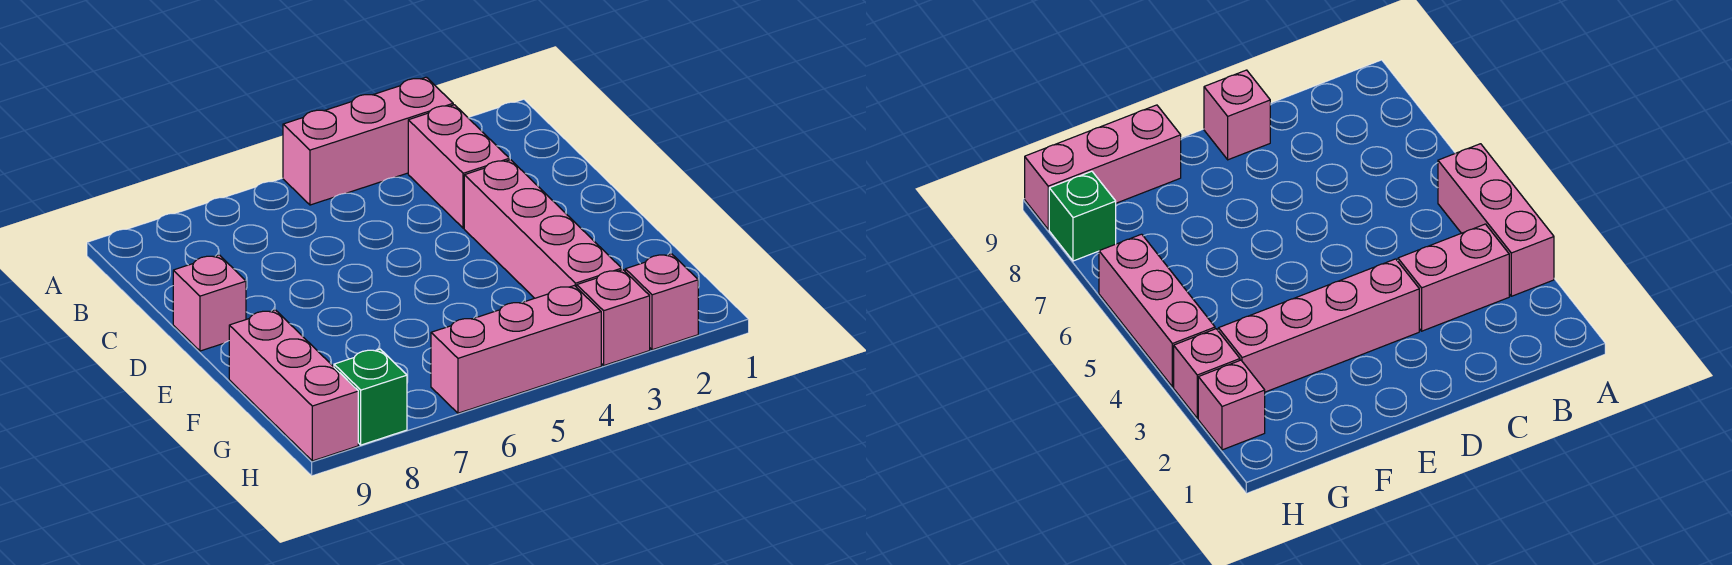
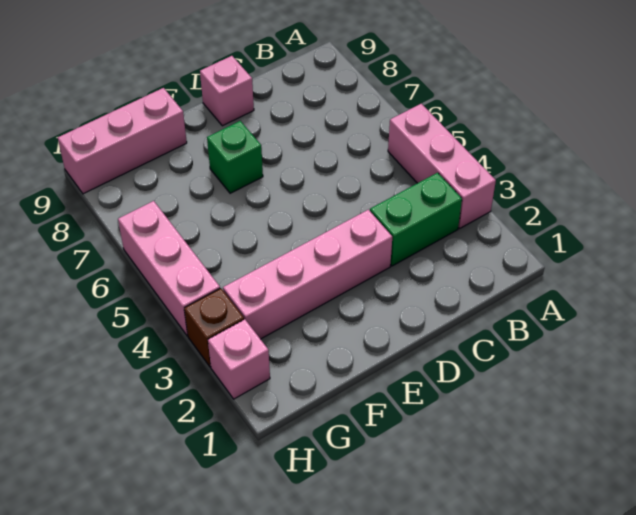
pink 1x2 brick [408,105,509,228] -> green 1x2 brick [370,173,462,266]
pink 1x1 brick [577,270,650,365] -> brown 1x1 brick [184,288,244,367]
green 1x1 brick [334,349,407,445] -> green 1x1 brick moved to [207,121,263,193]

